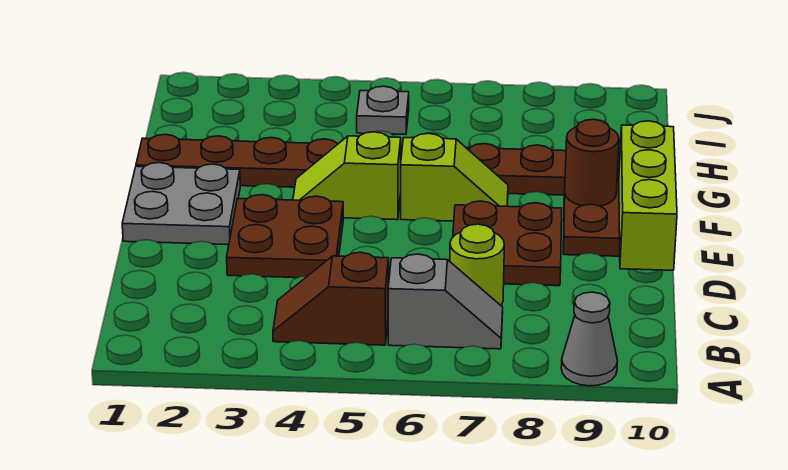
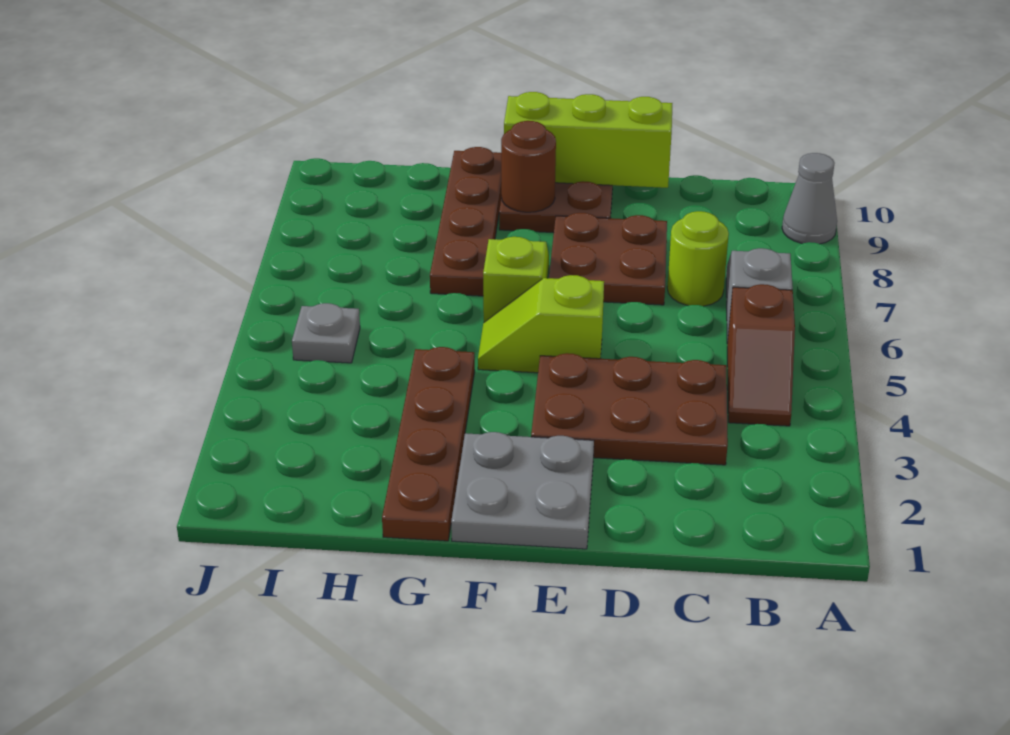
brown 2x2 plate [227,195,343,278] -> brown 2x3 plate [531,353,728,465]
lime 1x2 slope [293,132,401,220] -> lime 1x2 slope turned to [478,275,604,373]

